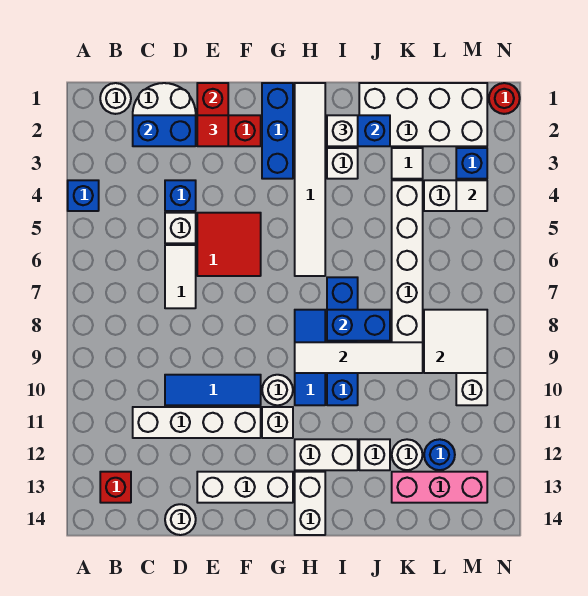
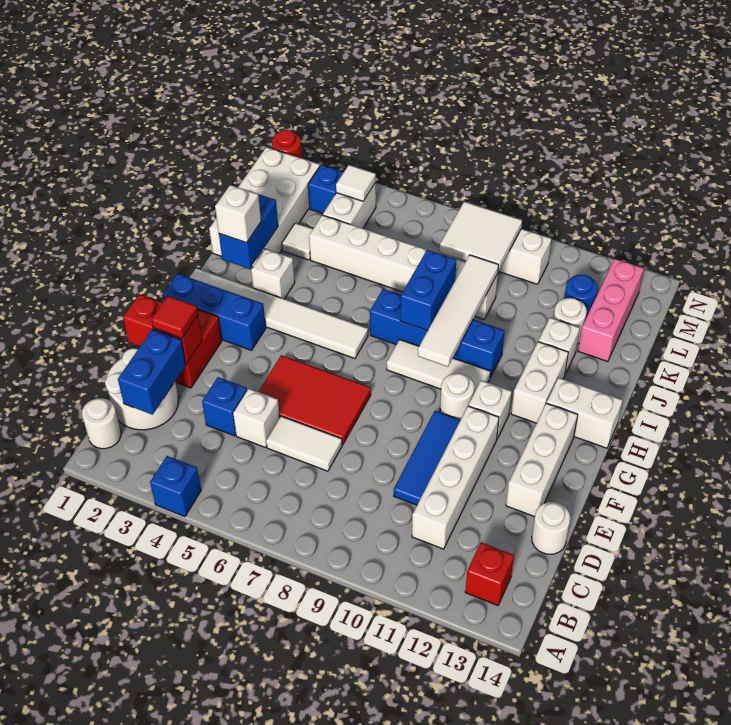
red 2x2 tile [197,213,261,276] -> red 2x3 tile [259,355,371,445]
blue 1x3 tile [295,310,325,405] -> white 1x3 tile [387,340,491,393]

